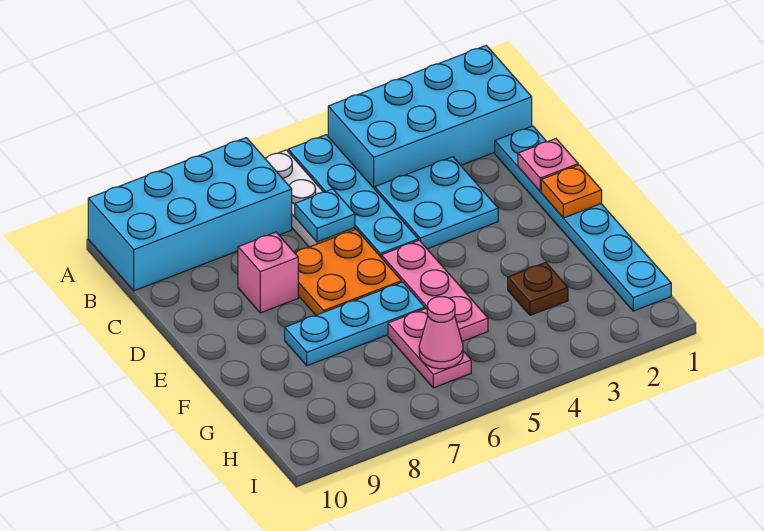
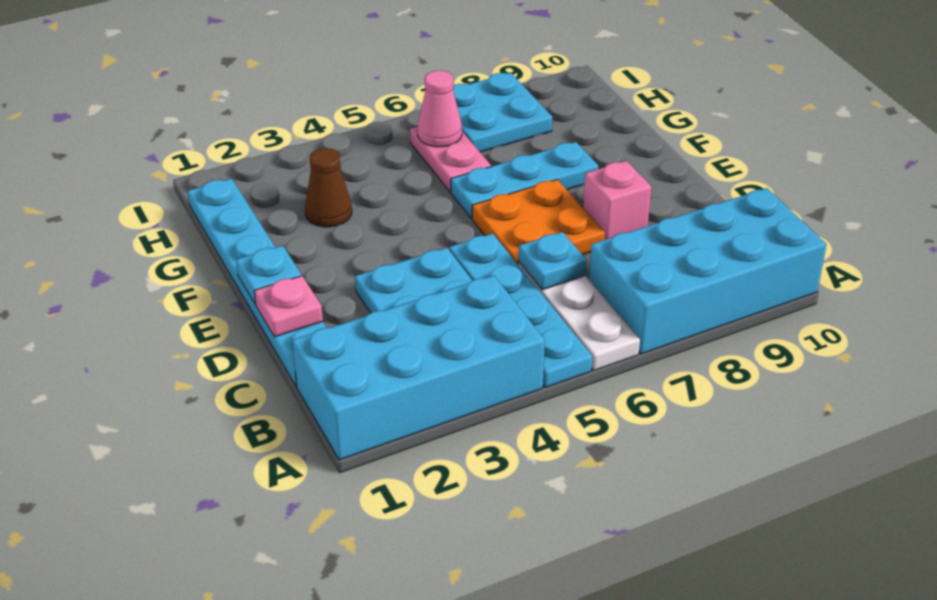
orange 1x1 plate [541,165,602,218] -> cyan 1x1 plate [236,246,301,304]
pink 1x3 plate [381,240,488,341] -> none
brown 1x1 plate [508,262,568,315] -> brown 1x1 cone [305,148,352,227]
none -> cyan 2x2 plate [453,73,552,152]

